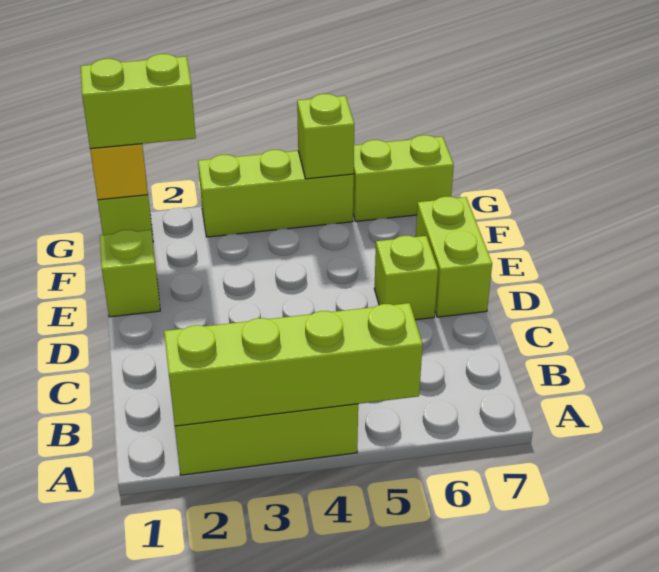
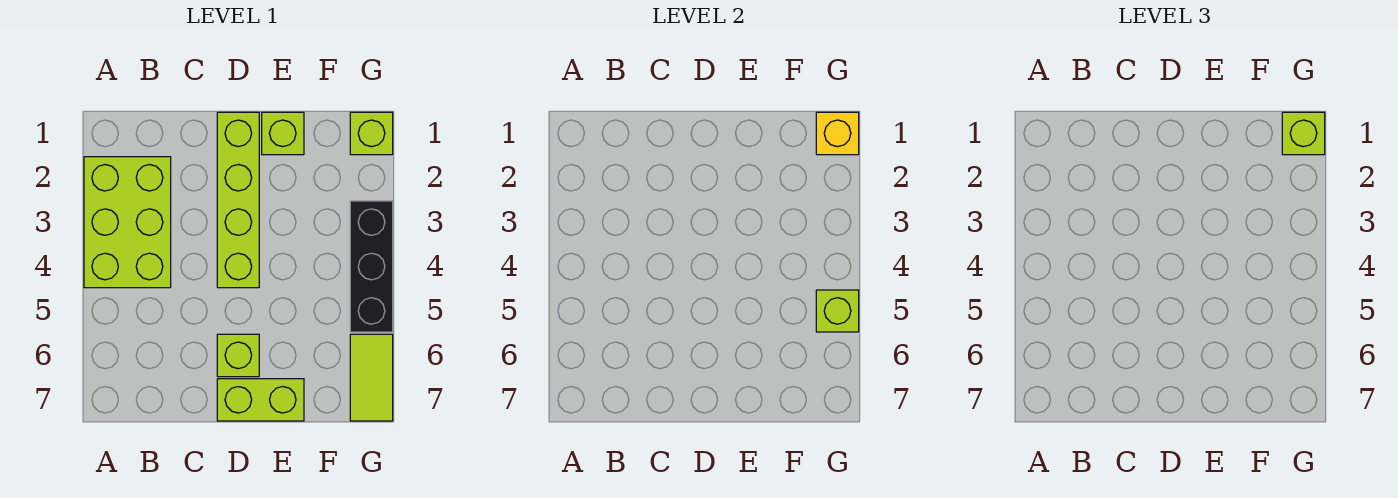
lime 1x4 brick [164,303,423,426] -> lime 1x4 brick moved to [217,112,259,288]
lime 1x2 brick [81,54,196,149] -> lime 1x1 brick [1282,112,1325,155]
lime 1x3 brick [198,150,354,237] -> black 1x3 brick [350,201,393,332]
lime 1x2 brick [353,135,454,221] -> lime 1x2 tile [350,334,393,421]

